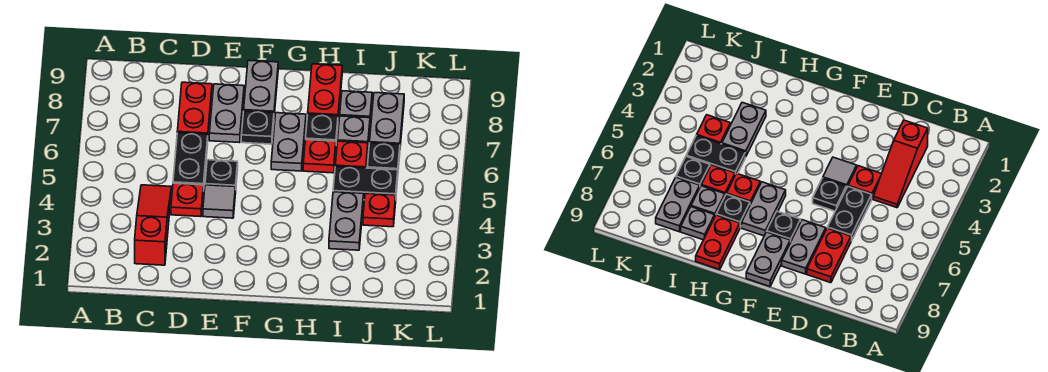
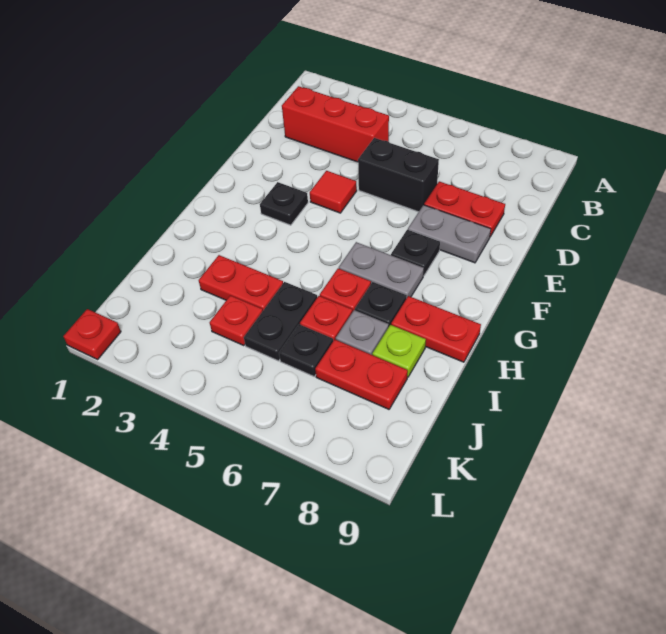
red 1x3 slope [135,185,171,265] -> red 1x3 brick [282,86,389,162]
red 1x1 plate [171,183,203,217] -> red 1x1 plate moved to [63,309,121,359]
black 1x2 plate [173,133,208,191] -> black 1x2 brick [358,138,439,212]
grey 1x1 tile [203,185,236,218] -> red 1x1 tile [310,171,357,213]
black 1x1 plate [205,160,238,187] -> black 1x1 plate moved to [260,182,308,225]
grey 1x2 plate [244,60,278,115] -> none
grey 1x2 plate [329,192,364,250] -> red 1x2 plate [199,255,283,310]
grey 1x1 plate [340,91,372,120] -> lime 1x1 plate [372,325,426,377]
grey 1x2 plate [370,93,404,146] -> red 1x2 plate [315,340,408,409]

